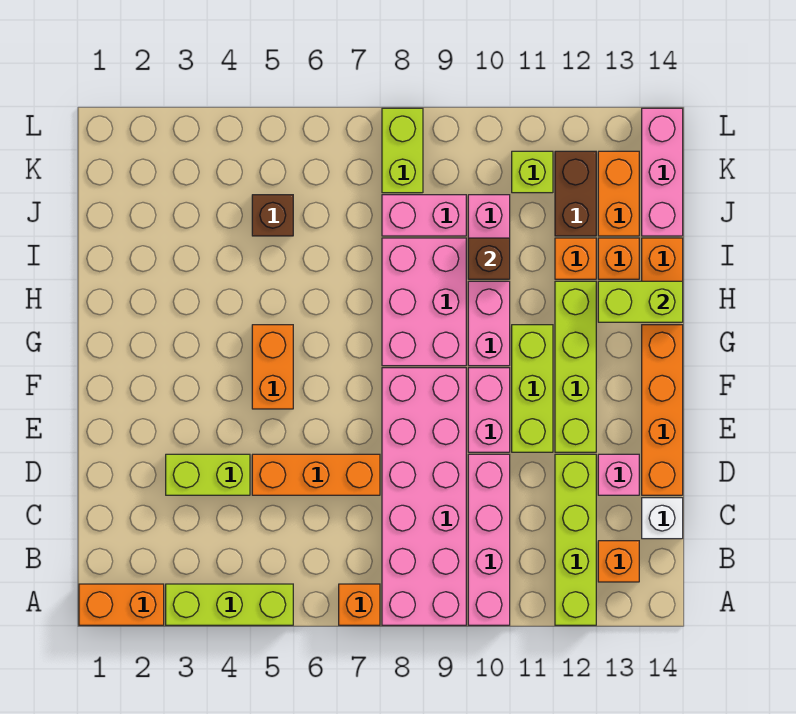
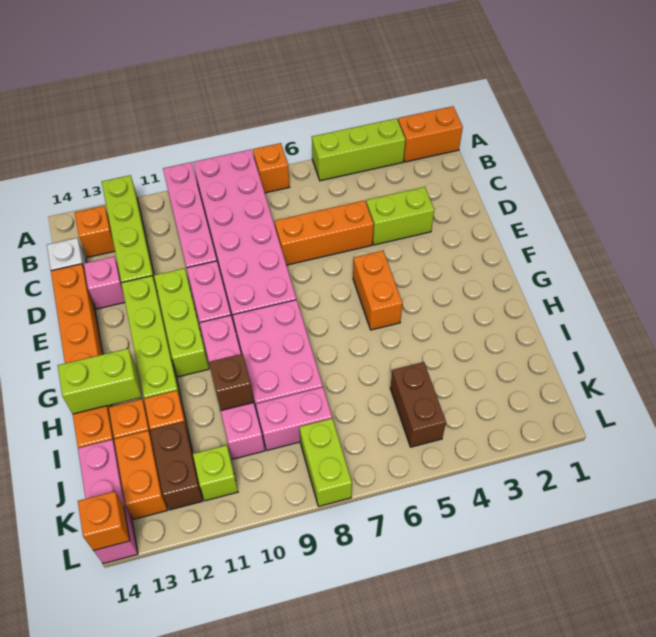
brown 1x1 brick [252,195,293,236] -> brown 1x2 brick [390,362,446,447]
none -> orange 1x1 brick [78,491,130,551]

